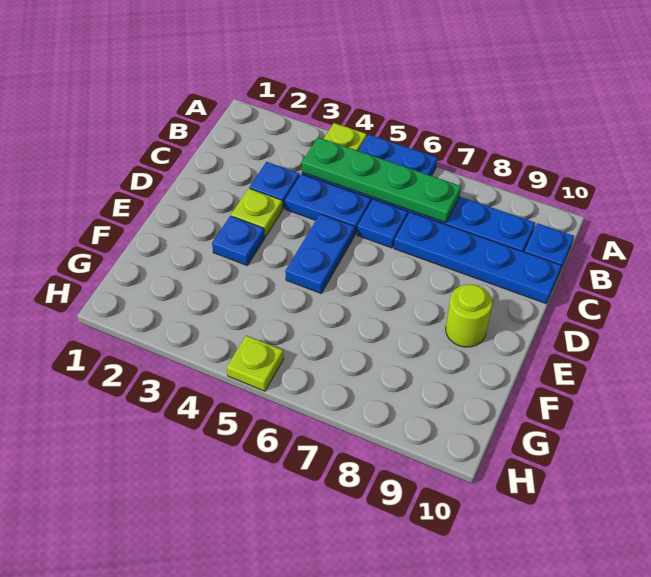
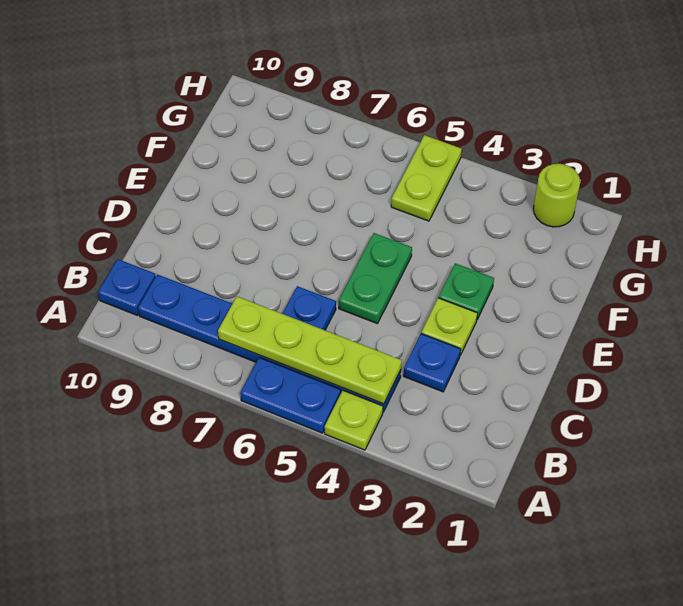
green 1x4 plate [302,137,461,223] -> lime 1x4 plate [218,296,402,404]
blue 1x2 plate [285,174,371,234] -> none
blue 1x4 plate [394,212,562,304] -> none
blue 1x2 plate [285,214,355,293] -> green 1x2 plate [339,233,412,324]
blue 1x1 plate [212,216,265,265] -> green 1x1 plate [439,263,494,319]
lime 1x1 round brick [446,284,492,347] -> lime 1x1 round brick moved to [533,164,580,227]
lime 1x1 plate [227,335,284,391] -> lime 1x2 plate [391,135,462,221]

